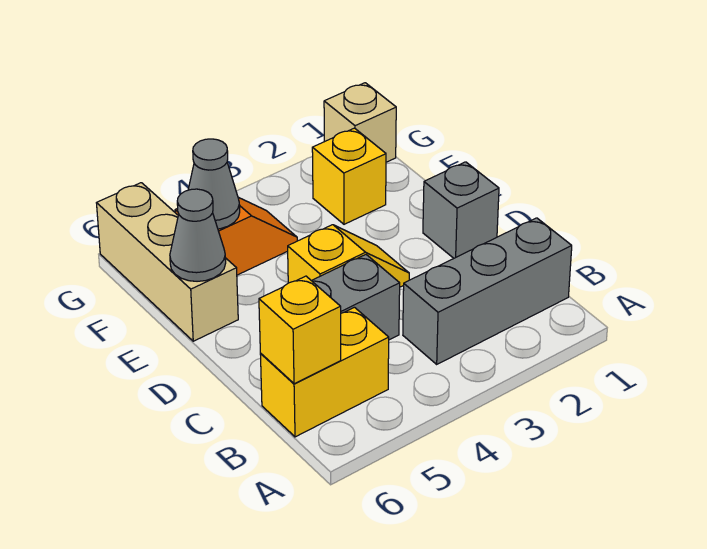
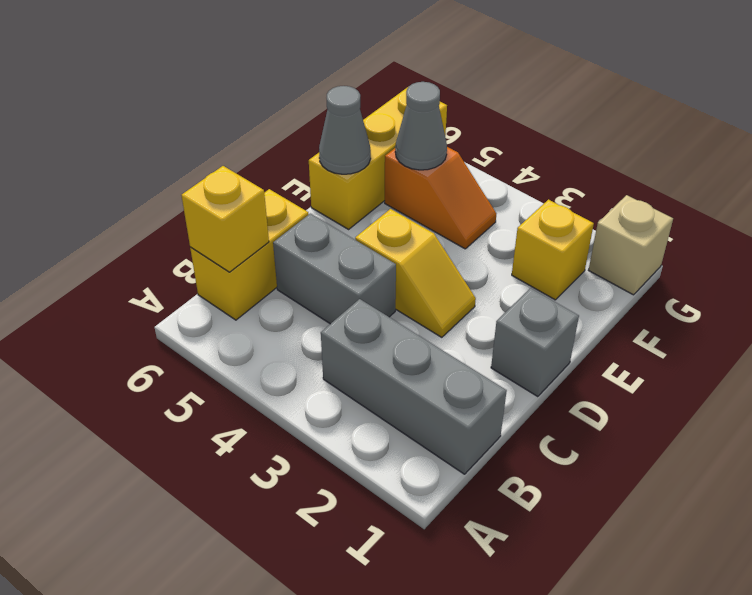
yellow 1x2 brick [260,307,389,437] -> yellow 1x2 brick turned to [190,189,309,320]
tan 1x3 brick [97,183,238,341] -> yellow 1x3 brick [309,87,447,229]

